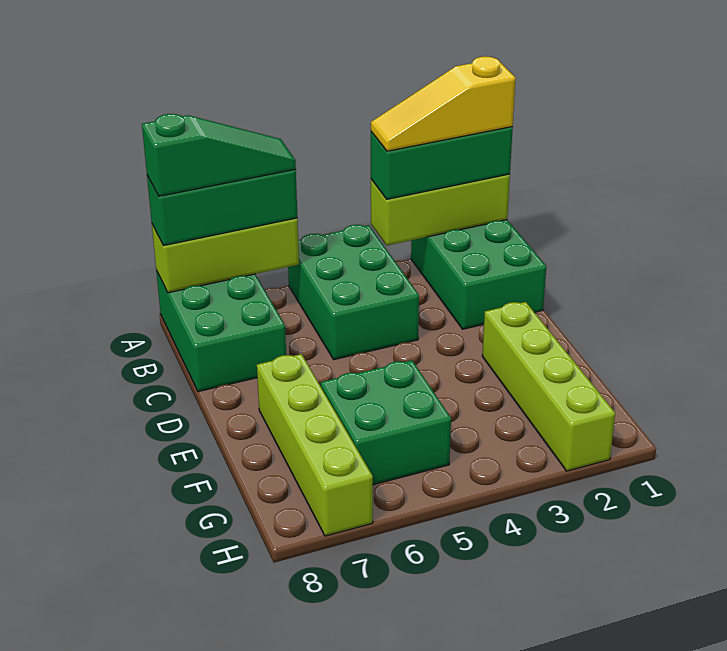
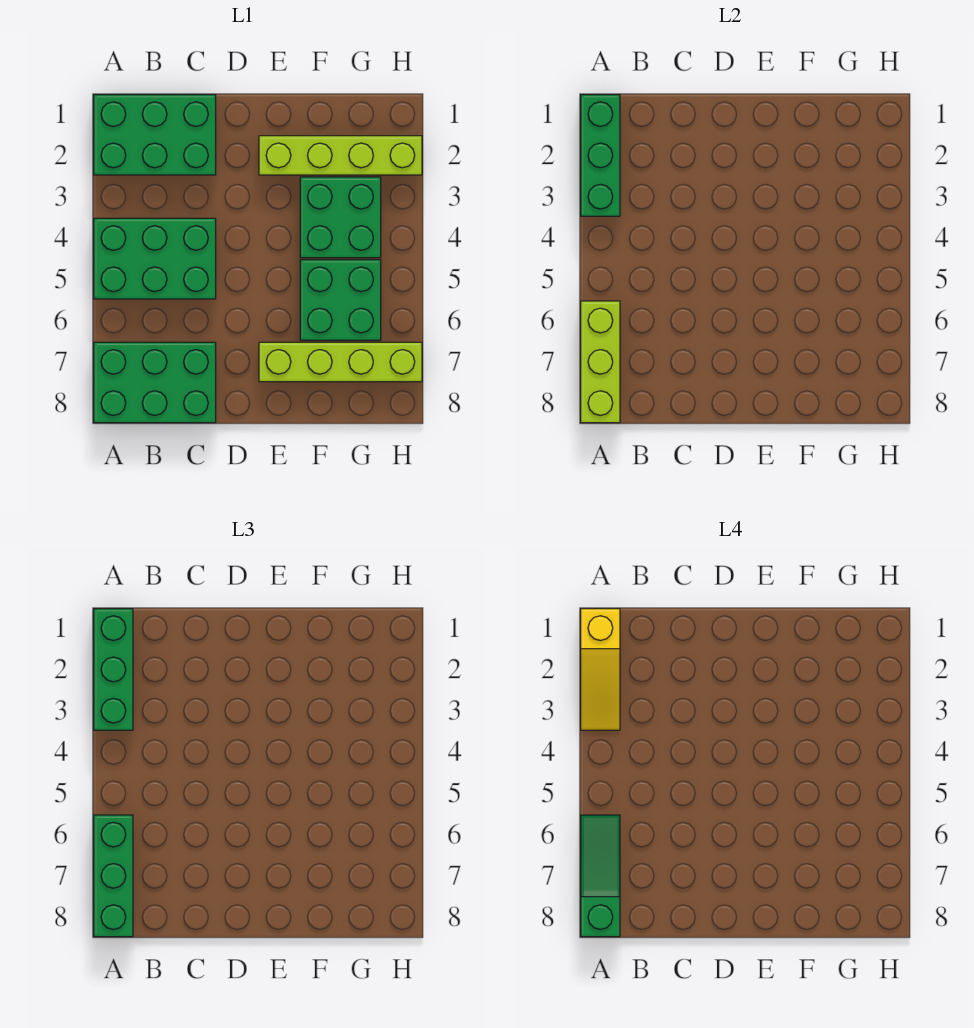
lime 1x3 brick [371,174,510,246] -> green 1x3 brick [581,95,620,216]
none -> green 2x2 brick [300,177,381,258]

